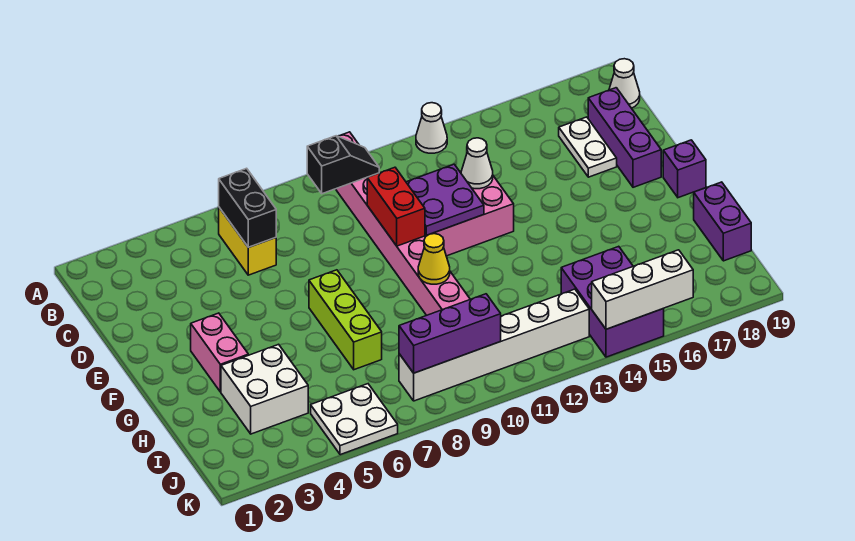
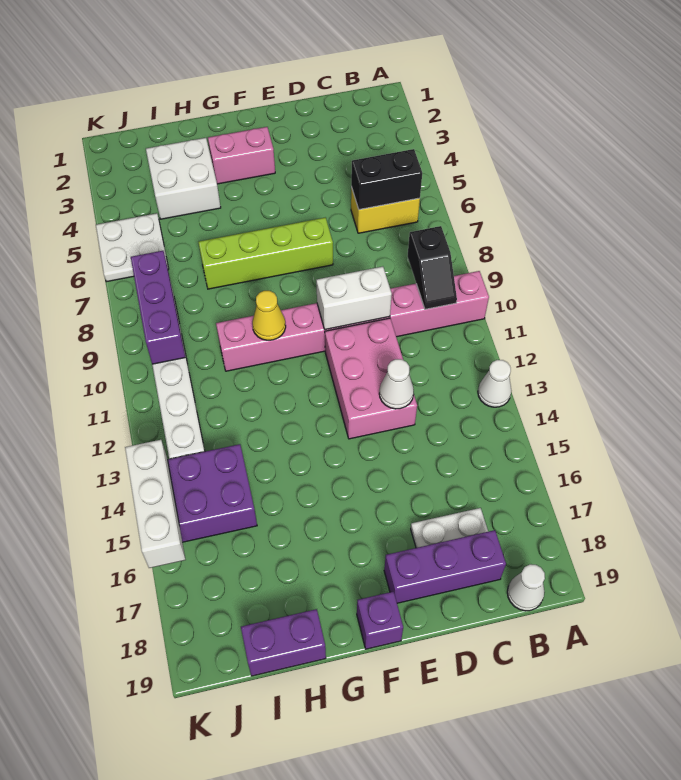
red 1x2 brick [367,167,425,246] -> white 1x2 brick [316,267,392,330]
purple 2x2 plate [406,164,484,235] -> none
lime 1x3 brick [309,270,382,370] -> lime 1x4 brick [198,217,333,289]

